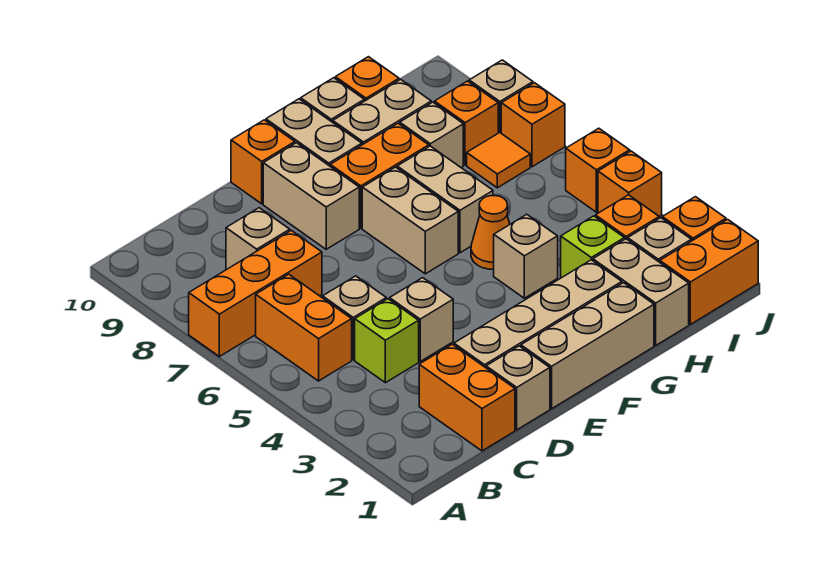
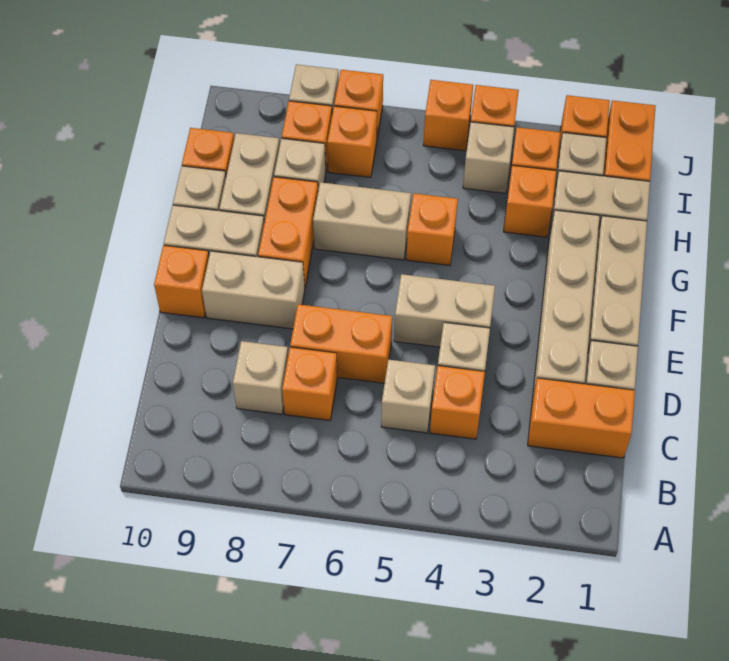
orange 1x3 brick [189,230,322,357] -> orange 1x1 brick [282,347,337,420]
orange 1x2 brick [256,274,352,381] -> orange 1x2 brick moved to [290,304,392,383]
lime 1x1 brick [355,299,419,383] -> orange 1x1 brick [430,366,485,439]
tan 1x2 brick [362,167,458,274] -> tan 1x2 brick moved to [394,274,495,347]
tan 1x1 brick [494,214,558,298] -> tan 1x1 brick moved to [463,122,514,193]
orange 1x1 cone [471,196,510,269] -> orange 1x1 brick [406,194,458,265]
lime 1x1 brick [561,216,624,278] -> orange 1x1 brick [503,165,556,237]
orange 1x1 tile [467,133,530,188] -> orange 1x1 brick [327,106,377,177]

